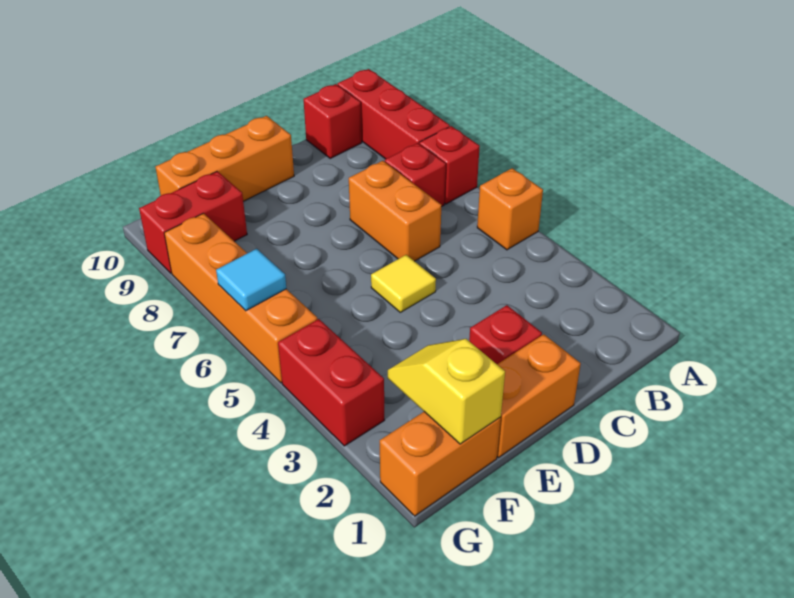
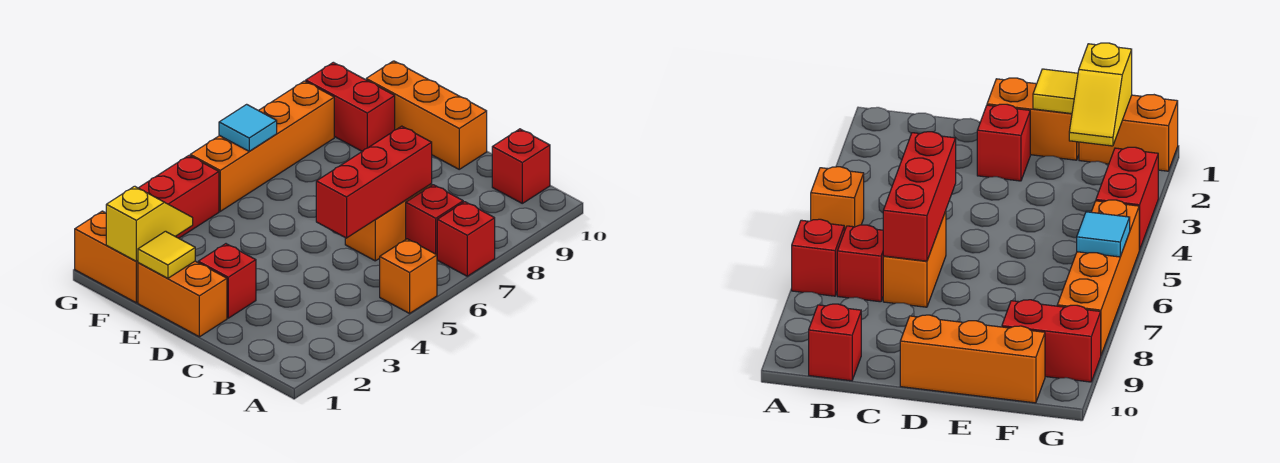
red 1x3 brick [337,69,450,159] -> red 1x3 brick moved to [316,126,432,238]
yellow 1x1 tile [371,255,436,312] -> yellow 1x1 tile moved to [138,231,195,278]

